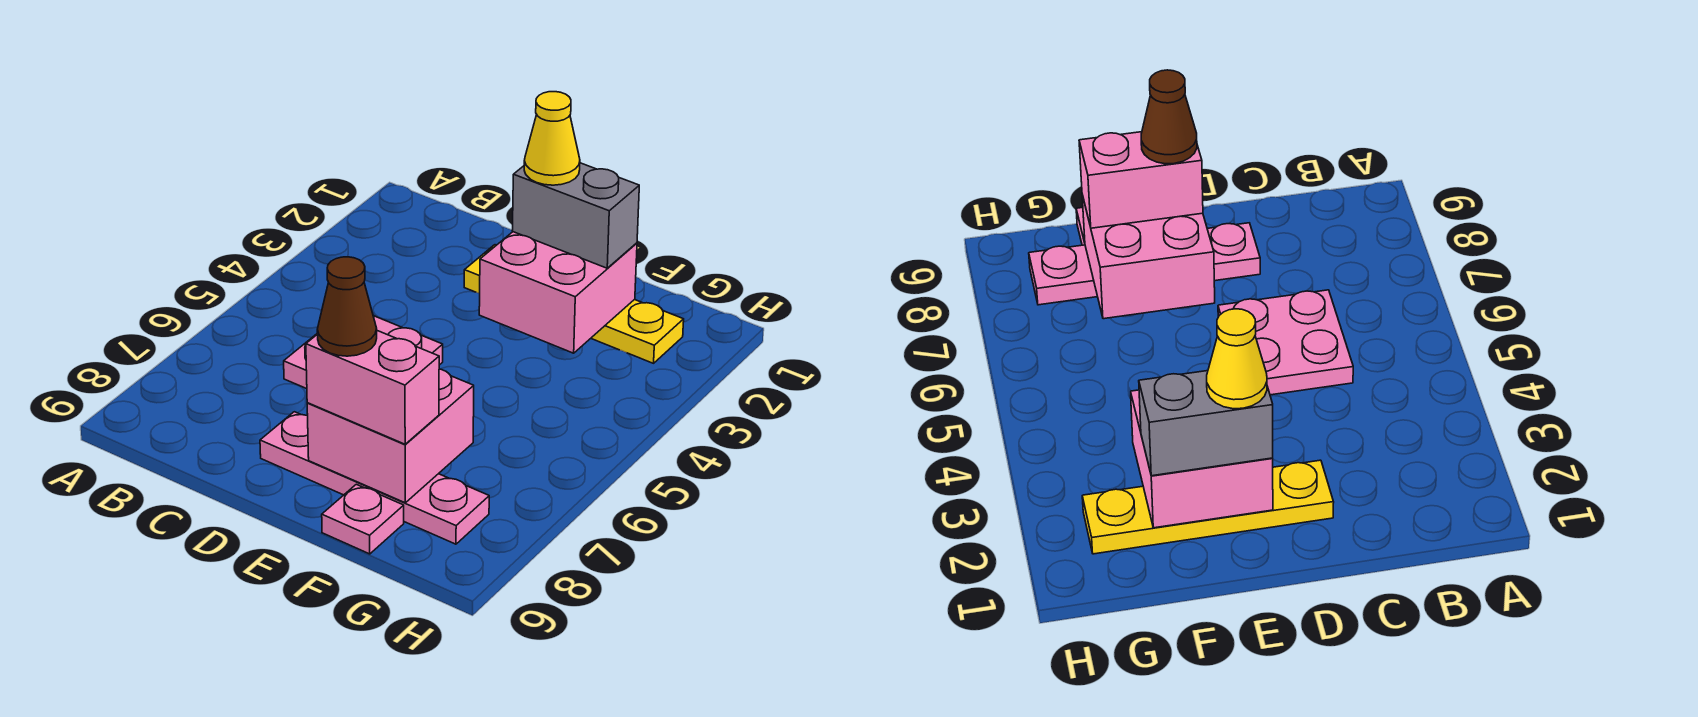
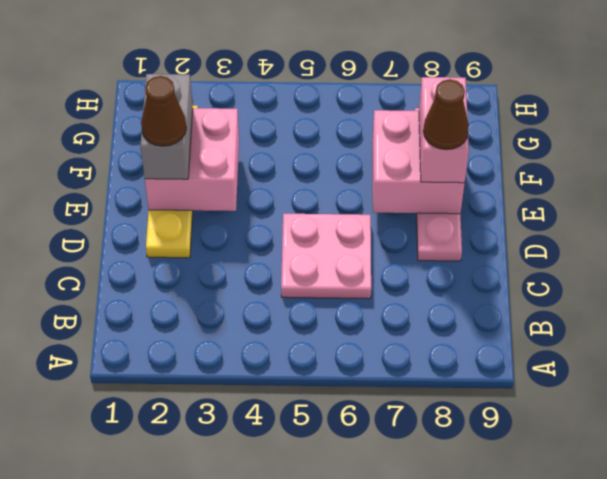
yellow 1x1 cone [524,92,580,185] -> brown 1x1 cone [141,76,186,146]
pink 1x1 plate [322,484,404,554] -> none

